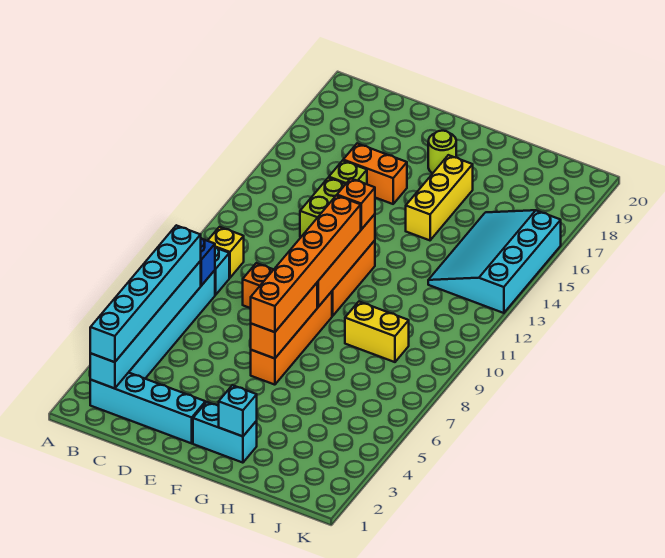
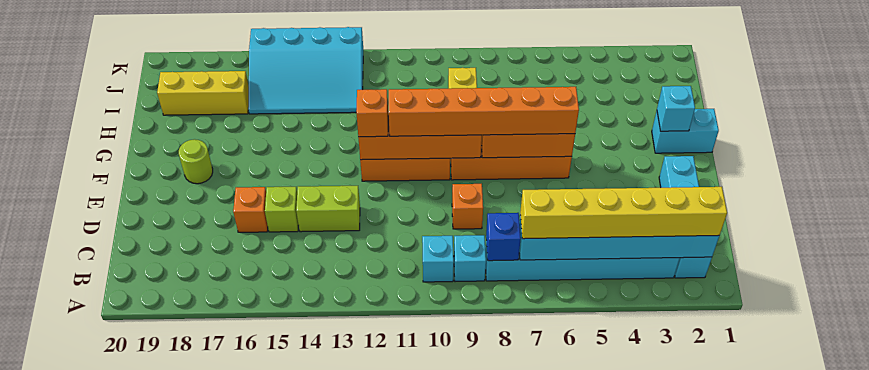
cyan 1x6 brick [90,225,201,362] -> yellow 1x6 brick [520,187,727,239]
yellow 1x1 brick [208,227,244,278] -> cyan 1x1 brick [422,236,454,282]
orange 1x2 brick [343,144,407,204] -> orange 1x1 brick [233,187,268,232]
cyan 1x2 brick [193,402,257,463] -> cyan 1x2 brick turned to [652,109,719,153]
yellow 1x3 brick [406,155,473,240] -> yellow 1x3 brick moved to [157,71,249,115]

